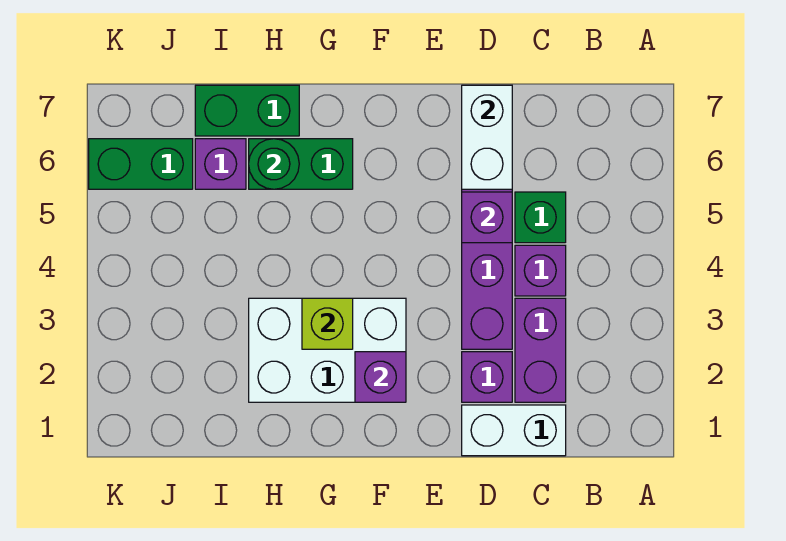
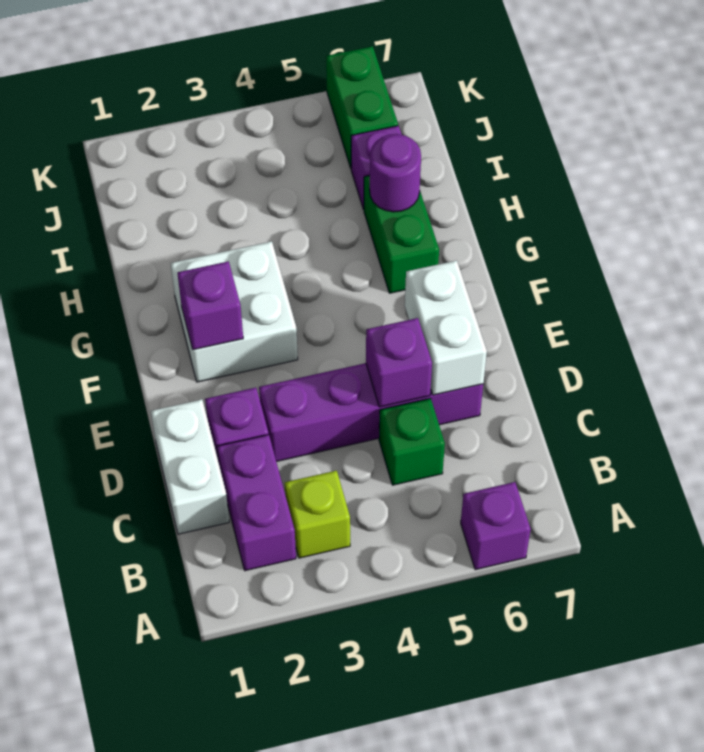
purple 1x2 brick [515,298,566,402] -> purple 1x2 brick turned to [217,435,296,571]
purple 1x1 brick [515,245,566,296] -> purple 1x1 brick moved to [461,482,531,570]
white 1x2 brick [462,85,512,189] -> white 1x2 brick turned to [405,260,487,395]
white 2x3 brick [249,298,406,402] -> white 2x2 brick [171,241,298,382]
lime 1x1 brick [302,298,353,349] -> lime 1x1 brick moved to [285,471,350,558]
green 1x1 round brick [249,139,299,189] -> purple 1x1 round brick [370,134,421,212]
green 1x2 brick [195,85,299,136] -> none

